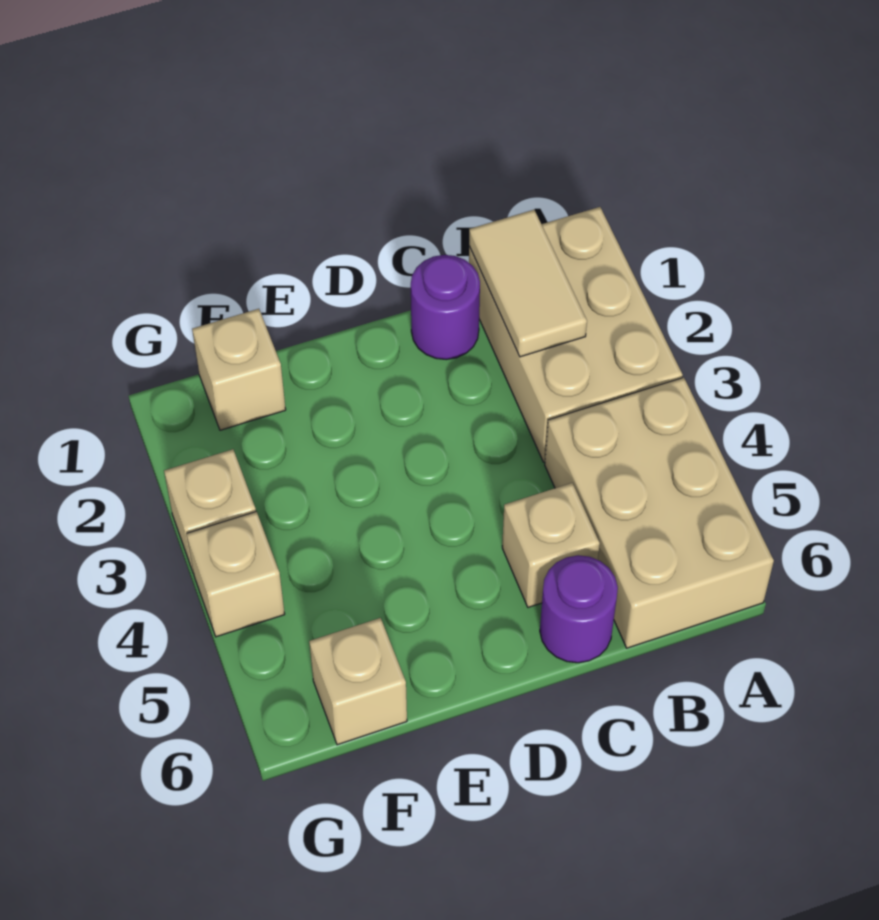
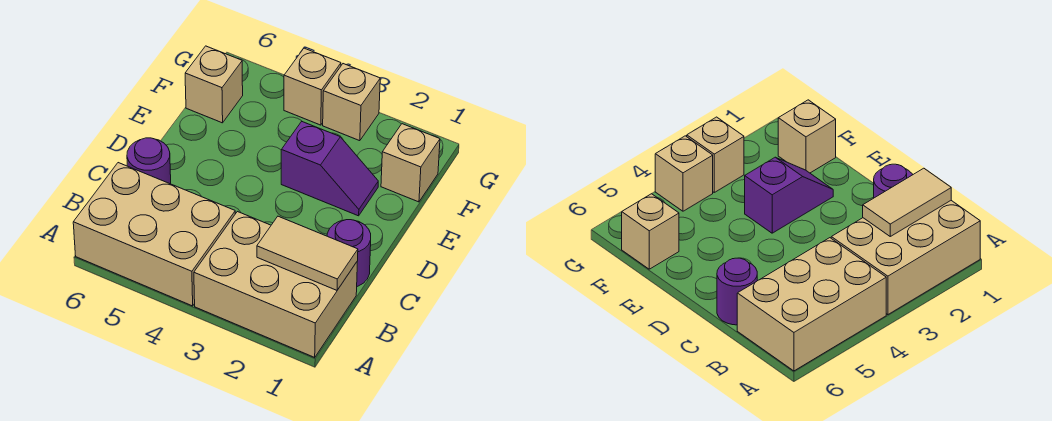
tan 1x1 brick [502,483,600,607] -> none
none -> purple 1x2 slope [281,122,378,216]

